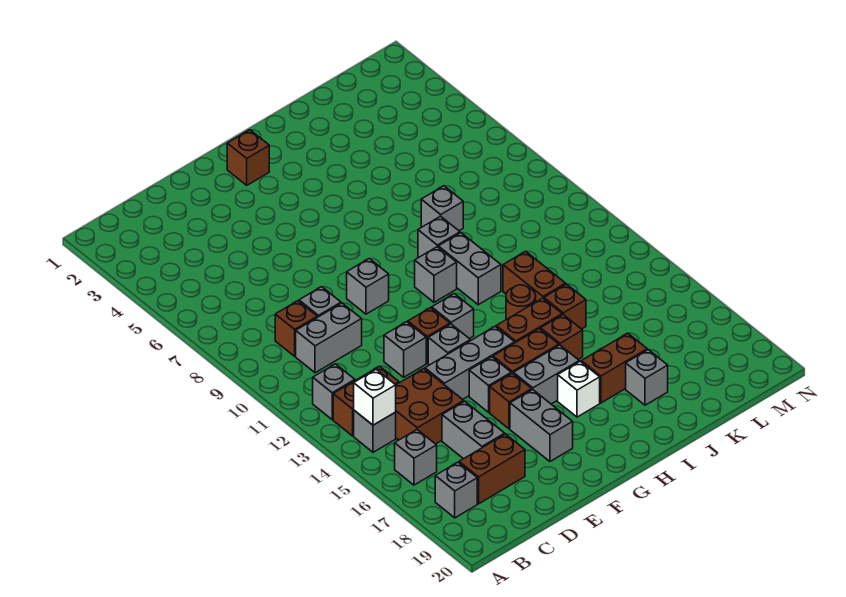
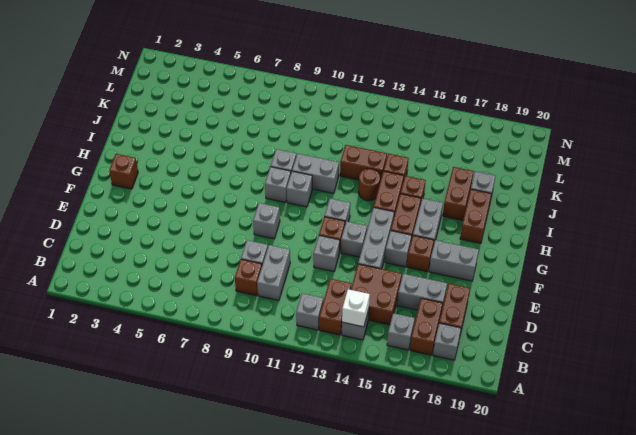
none -> brown 1x2 brick [410,298,443,355]
white 1x1 brick [558,361,600,417] -> none
none -> brown 1x2 brick [460,189,492,243]
grey 1x1 brick [421,186,463,231] -> grey 1x1 brick moved to [265,167,291,202]

